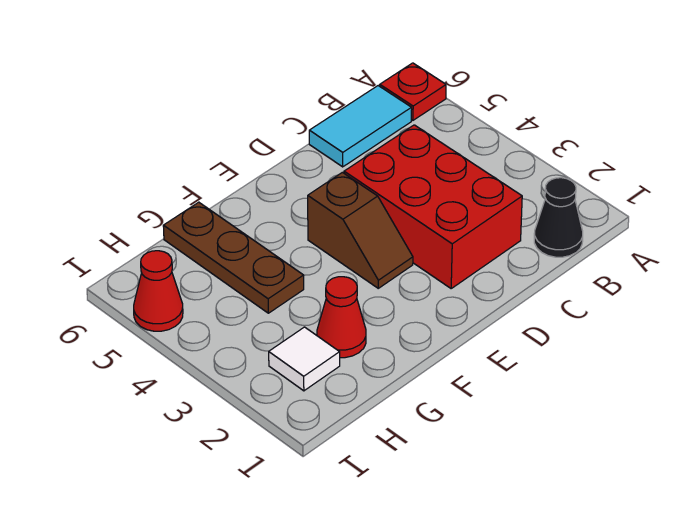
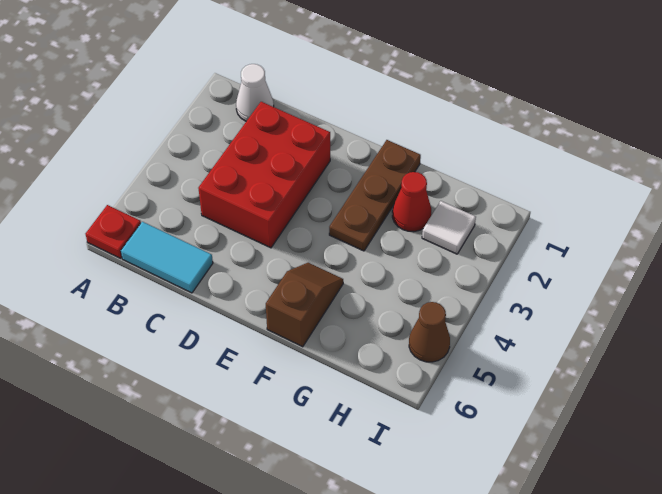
black 1x1 cone [534,178,583,257] -> white 1x1 cone [236,64,274,121]
brown 1x2 slope [308,172,413,288] -> brown 1x2 slope moved to [266,263,343,347]
brown 1x3 plate [163,202,304,313] -> brown 1x3 plate moved to [329,140,421,251]
red 1x1 cone [134,251,183,331] -> brown 1x1 cone [409,302,450,362]

